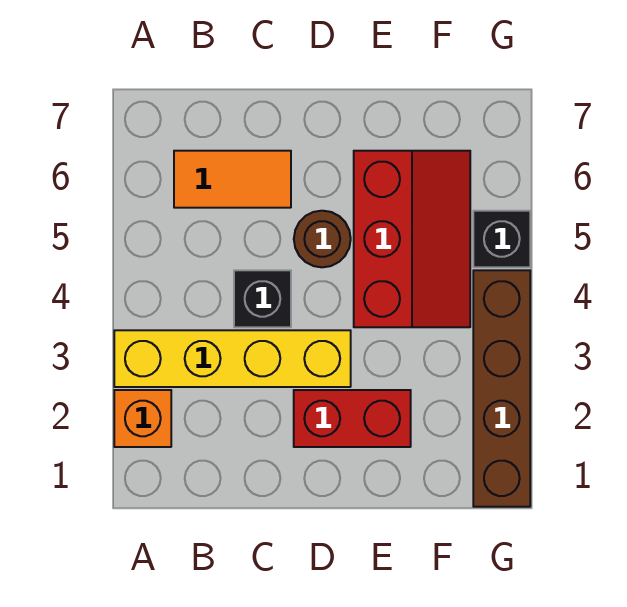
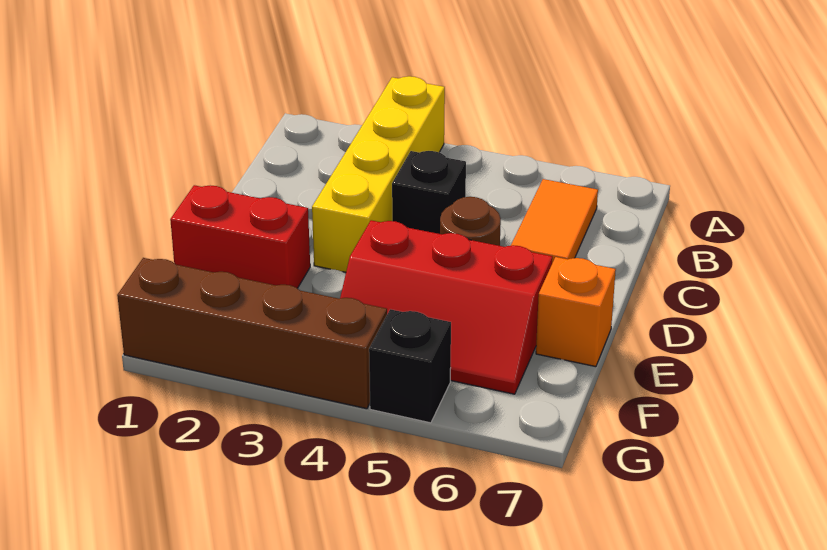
orange 1x1 brick [114,390,171,447] -> orange 1x1 brick moved to [536,257,616,367]
red 1x2 brick [294,390,411,447] -> red 1x2 brick turned to [170,185,310,288]

